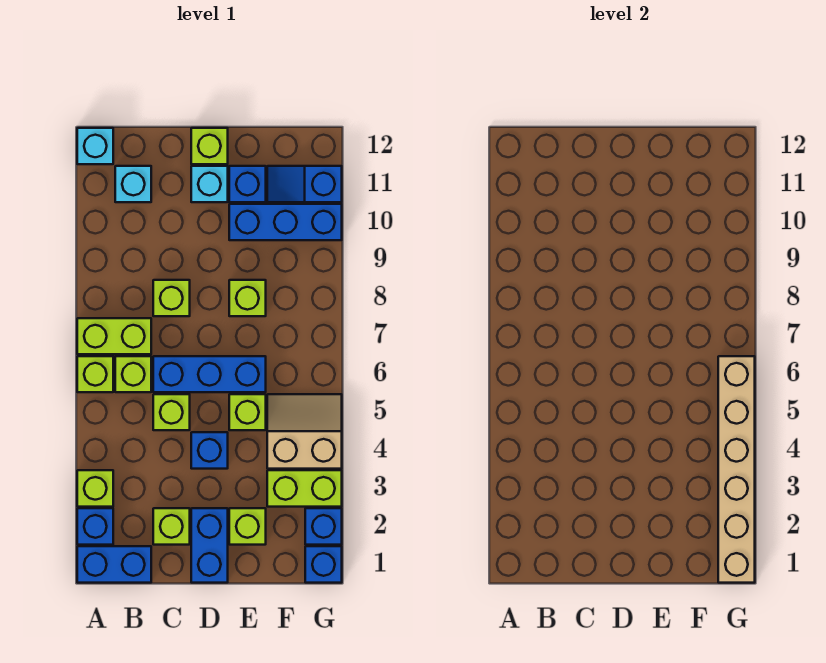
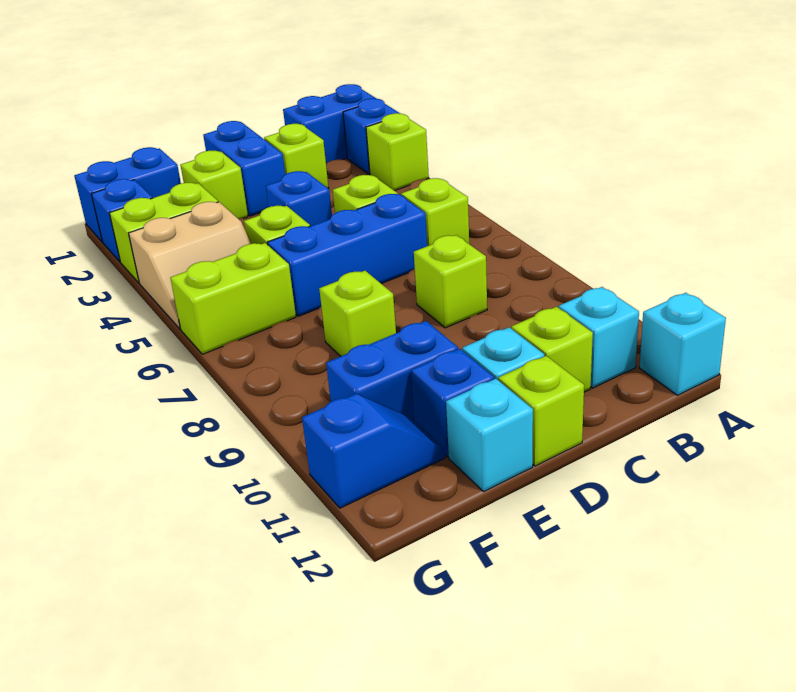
lime 1x1 brick [77,356,113,392] -> lime 1x1 brick moved to [511,307,593,392]
lime 1x2 brick [77,318,151,354] -> lime 1x2 brick moved to [170,243,296,354]
blue 1x3 brick [229,204,342,240] -> blue 1x2 brick [326,321,458,419]
none -> cyan 1x1 brick [446,379,533,491]
blue 1x1 brick [305,546,342,583] -> blue 1x2 brick [74,147,181,242]
tan 1x6 brick [718,356,755,583] -> none

